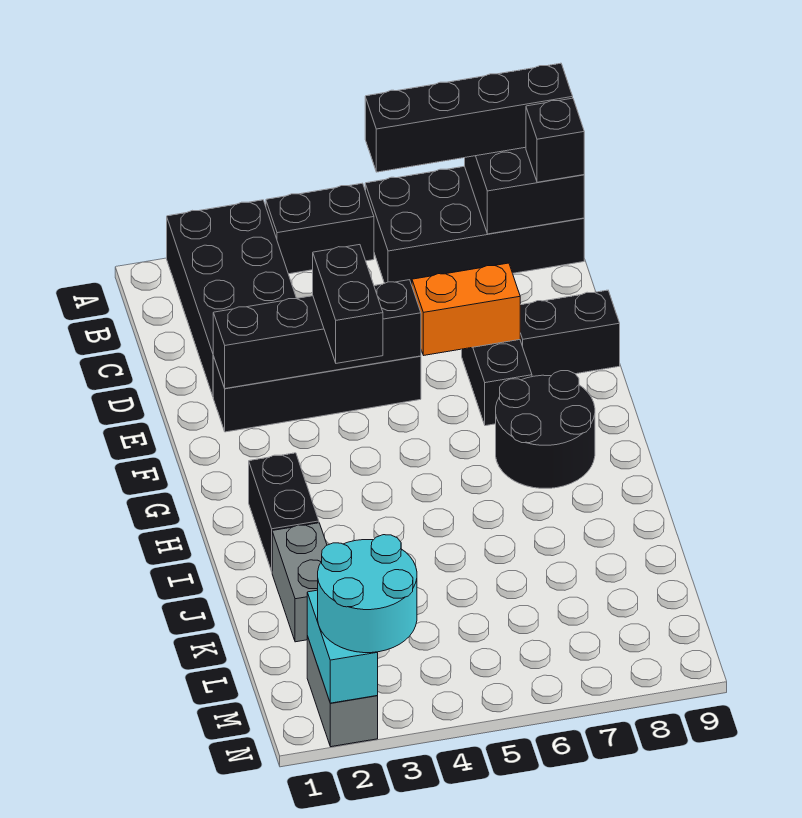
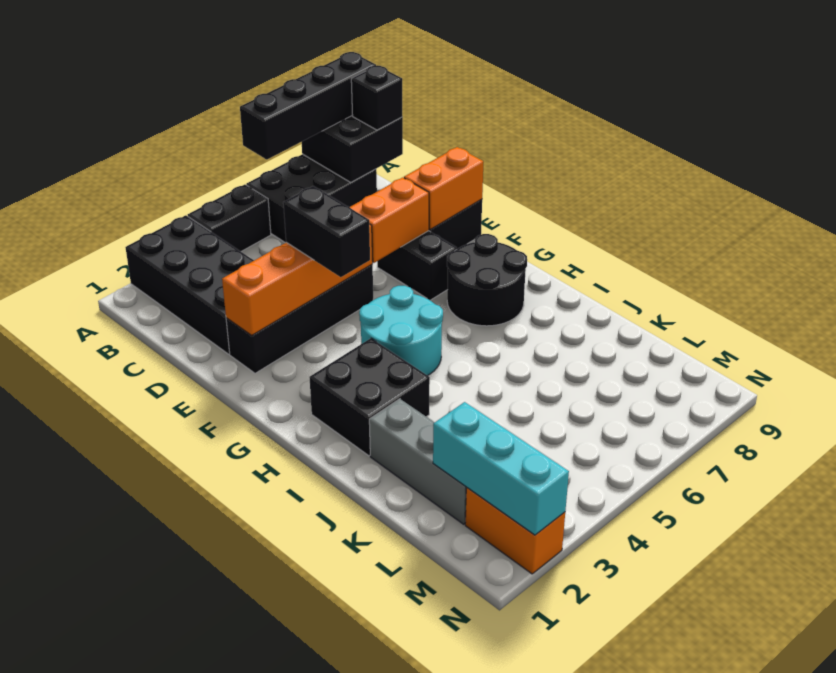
black 2x4 brick [365,166,584,285] -> black 2x3 brick [246,154,377,243]
black 1x4 brick [213,280,421,389] -> orange 1x4 brick [222,224,373,335]
none -> orange 1x2 brick [404,147,483,230]
black 1x2 brick [249,453,319,571] -> black 2x2 brick [309,338,430,456]
grey 1x2 brick [272,523,327,642] -> grey 1x3 brick [369,399,467,524]
grey 1x2 brick [307,636,378,747] -> orange 1x2 brick [465,488,565,574]
cyan 1x2 brick [307,590,378,703] -> cyan 1x3 brick [433,402,569,535]
cyan 2x2 round brick [318,535,417,653] -> cyan 2x2 round brick moved to [359,286,443,376]

